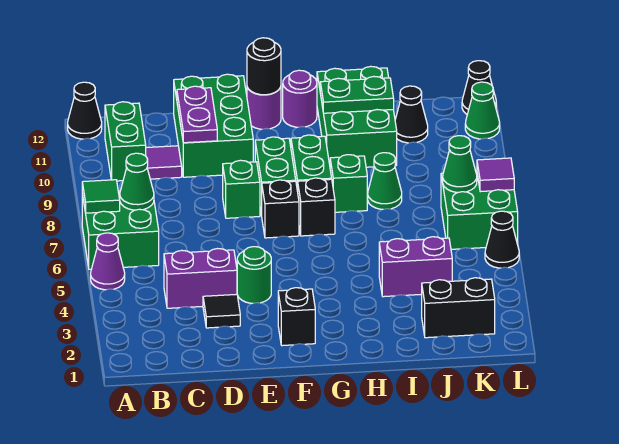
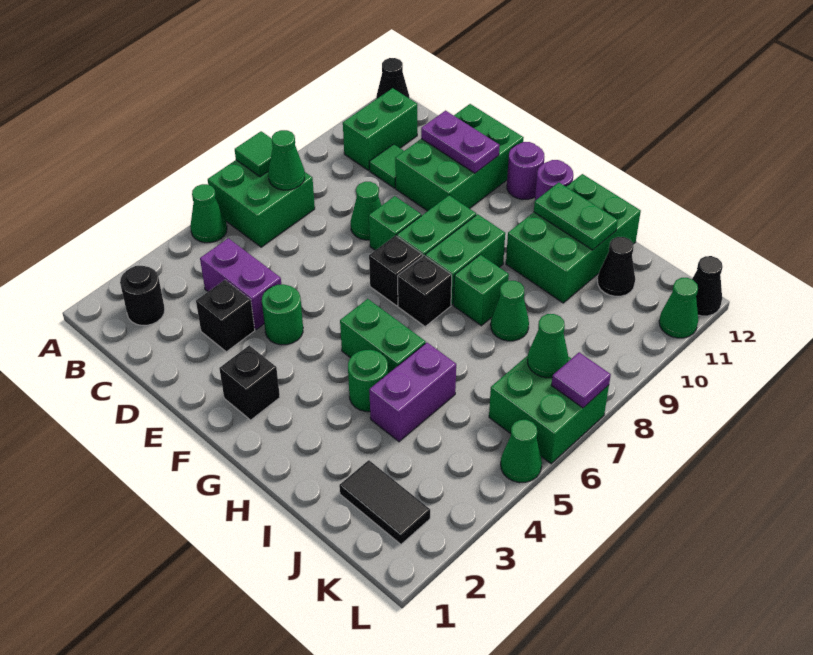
purple 1x1 cone [91,233,125,290] -> green 1x1 cone [190,184,227,243]
purple 1x1 tile [146,146,182,179] -> green 1x1 tile [369,144,404,188]
black 1x1 tile [203,294,240,328] -> black 1x1 brick [196,280,255,352]
none -> green 1x1 cone [351,182,382,240]
purple 1x2 plate [177,86,217,143] -> purple 1x2 plate turned to [421,111,499,173]
black 1x1 round brick [247,38,281,95] -> black 1x1 round brick moved to [120,266,165,325]
none -> green 1x2 brick [340,299,426,373]
none -> green 1x1 round brick [348,350,388,412]
purple 1x2 brick [379,237,452,297] -> purple 1x2 brick turned to [369,343,456,442]
black 1x2 brick [422,278,495,338] -> black 1x2 tile [339,460,430,544]
black 1x1 cone [485,211,519,268] -> green 1x1 cone [501,420,542,483]

